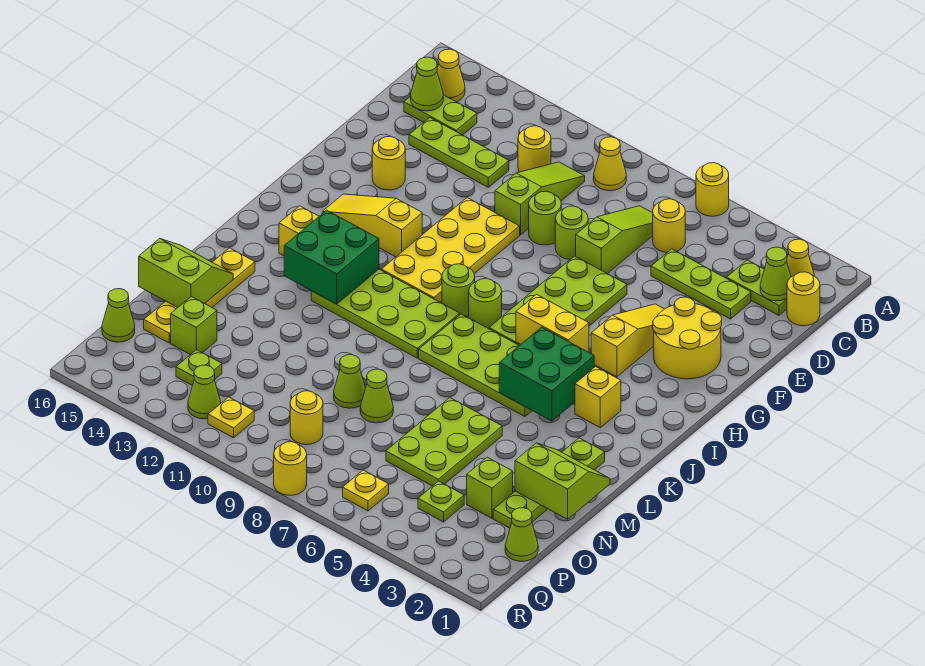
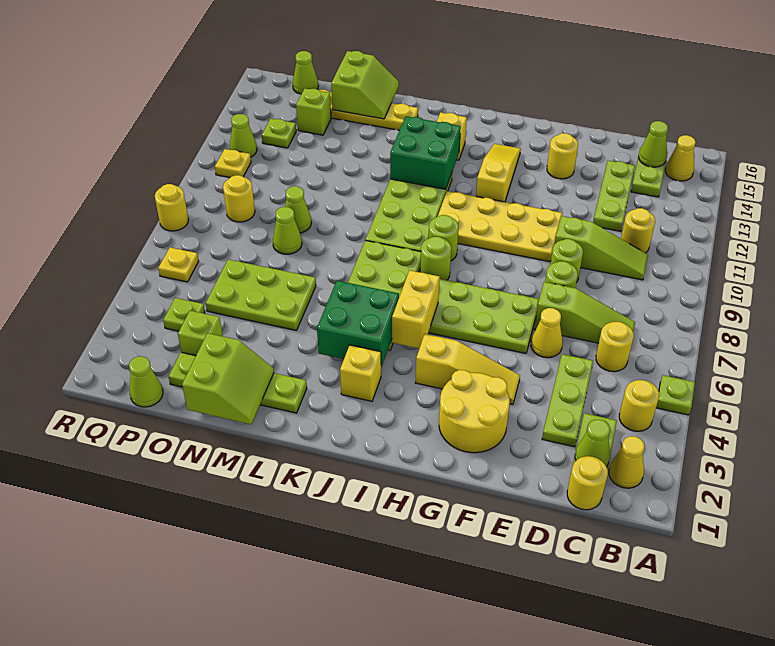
none -> lime 1x1 plate [656,375,695,415]
yellow 1x1 round brick [696,163,729,216] -> yellow 1x1 round brick moved to [619,380,659,431]
yellow 1x1 cone [594,137,626,191] -> yellow 1x1 cone moved to [531,308,563,358]

